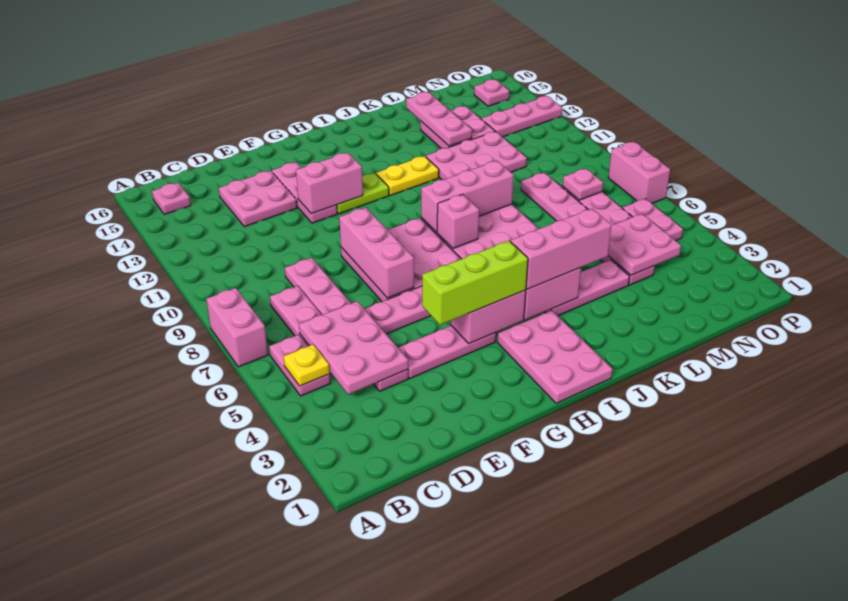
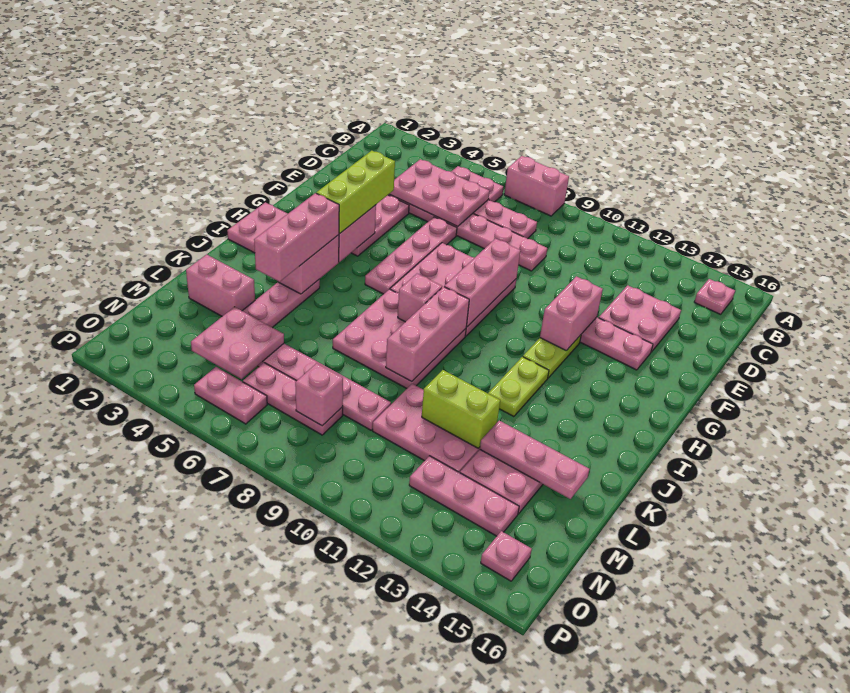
yellow 1x1 plate [284,345,330,386] -> none
pink 1x3 brick [339,207,414,298] -> pink 1x3 brick turned to [444,239,521,327]
yellow 1x2 plate [376,156,439,195] -> lime 1x2 plate [488,357,549,417]
pink 2x3 plate [426,131,527,180] -> pink 2x3 plate turned to [373,384,480,473]
none -> lime 1x2 brick [422,370,500,448]
pink 1x1 plate [563,168,603,200] -> pink 1x1 brick [295,363,343,426]
pink 1x3 plate [481,96,562,137] -> pink 1x3 plate turned to [409,456,519,536]
pink 1x2 brick [608,142,670,203] -> pink 1x2 brick moved to [186,254,255,316]

